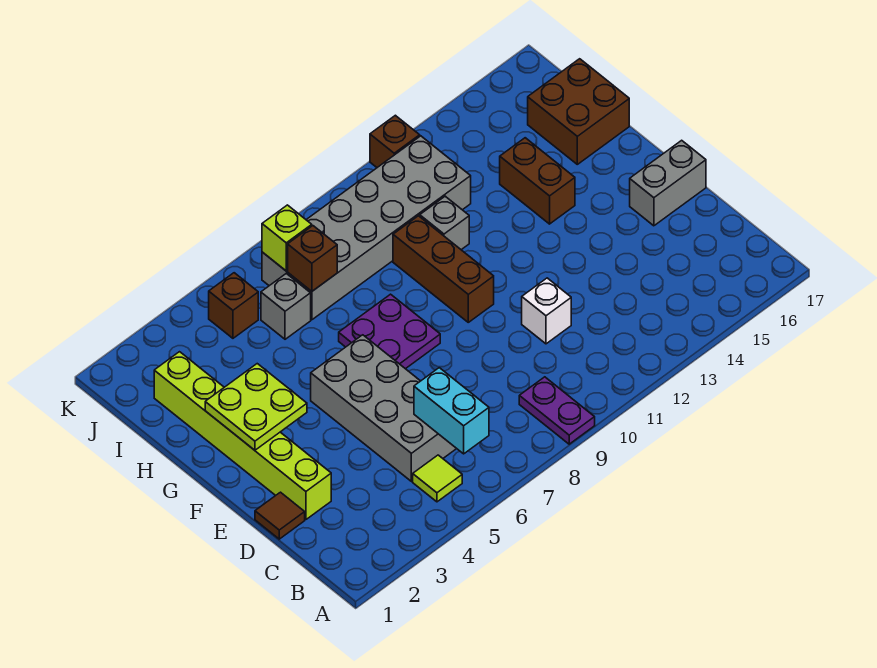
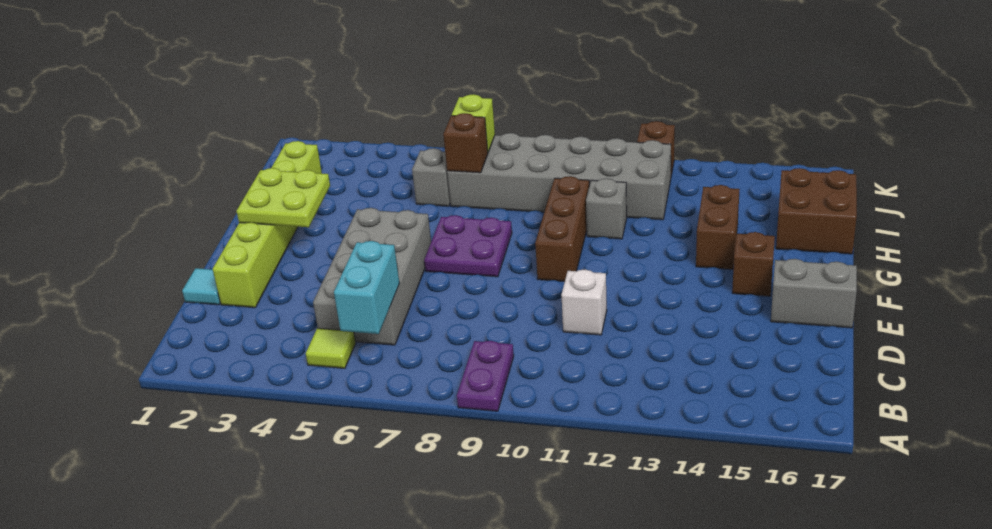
brown 1x1 tile [255,492,305,539] -> cyan 1x1 tile [182,268,220,305]
brown 1x1 brick [209,273,258,338] -> brown 1x1 brick moved to [732,232,775,296]

